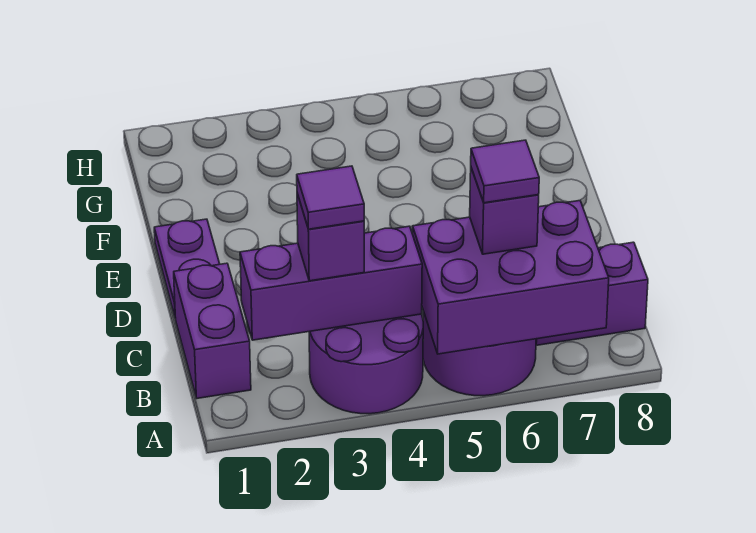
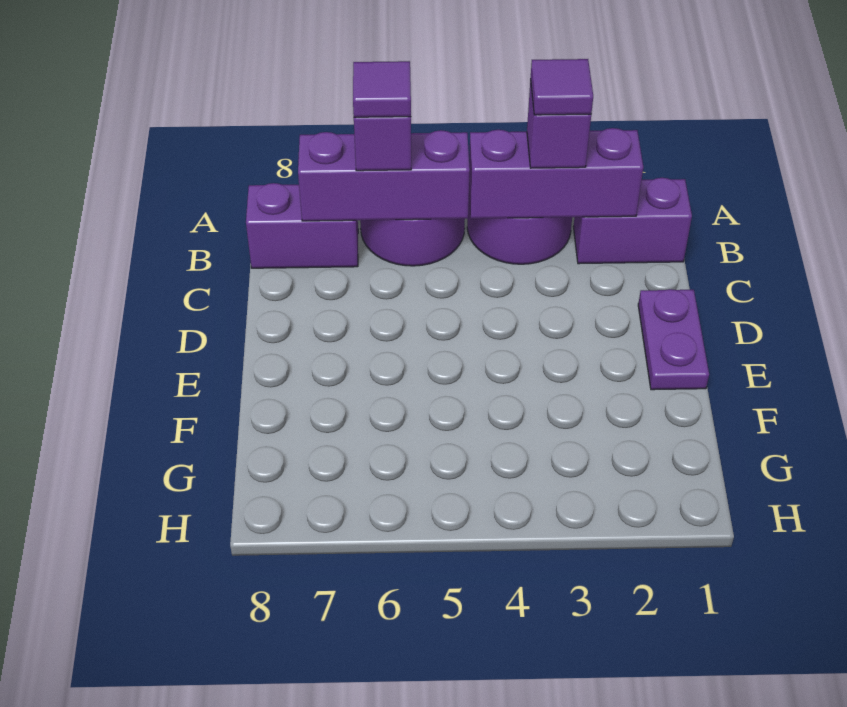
purple 2x3 brick [413,201,609,354] -> purple 1x3 brick [298,130,470,221]
purple 1x2 brick [174,263,251,398] -> purple 1x2 brick turned to [573,178,692,264]

